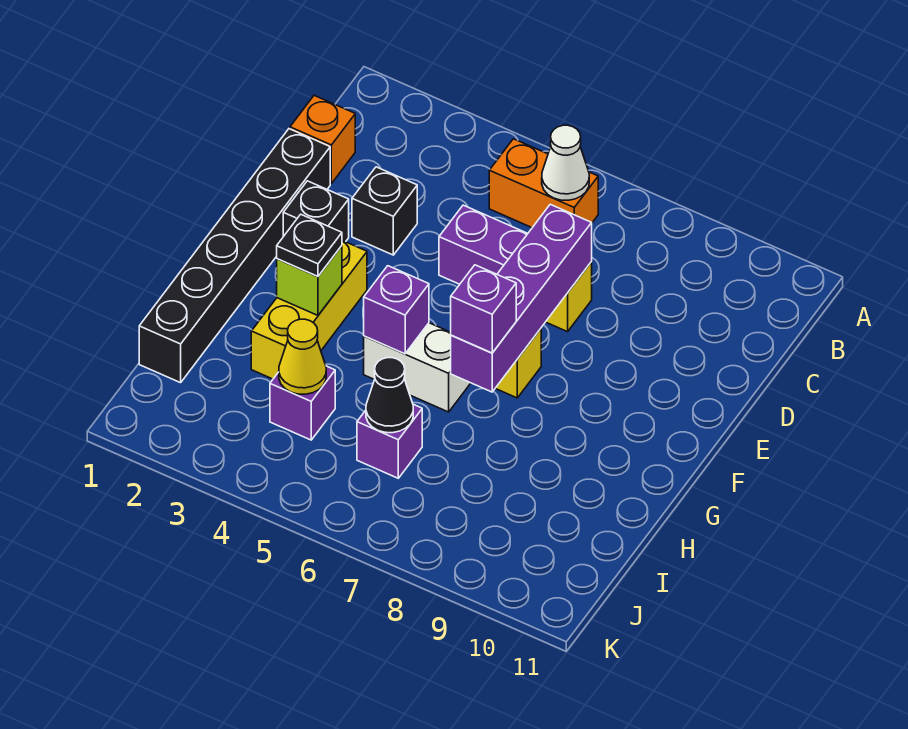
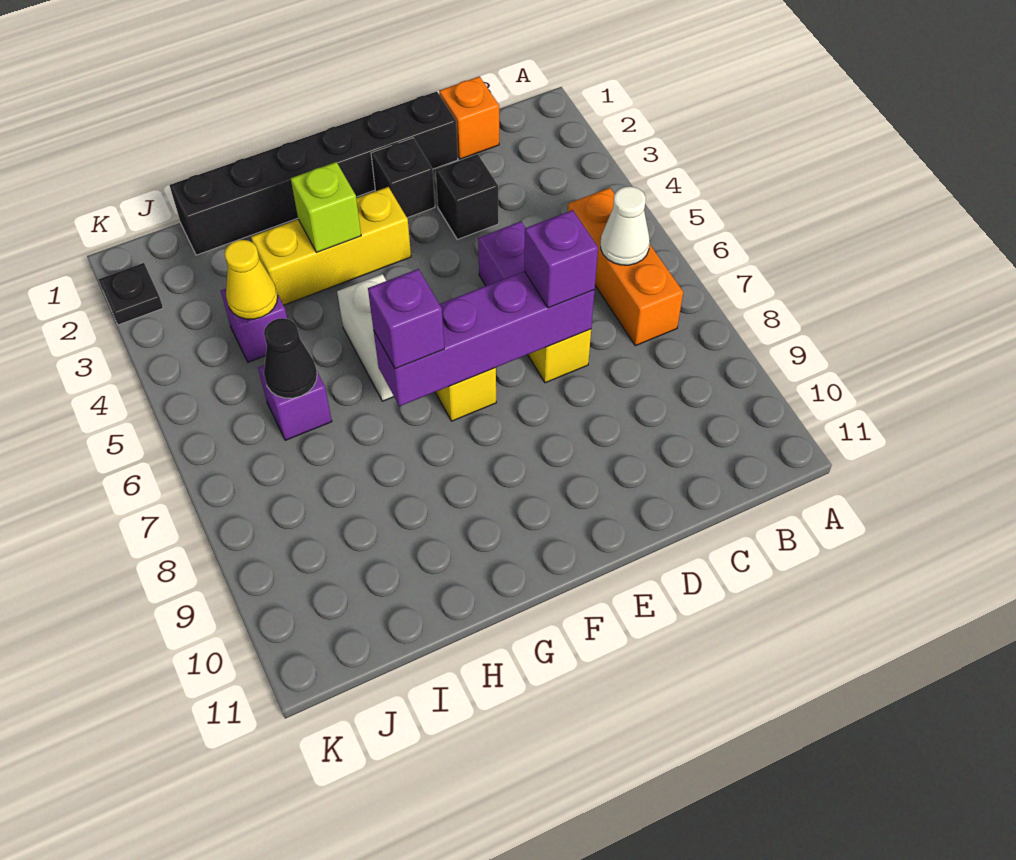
orange 1x2 brick [489,139,598,228] -> orange 1x3 brick [568,188,683,346]
black 1x1 plate [277,214,342,277] -> black 1x1 plate moved to [99,263,163,325]
purple 1x1 brick [364,266,429,354] -> purple 1x1 brick moved to [524,210,598,308]

